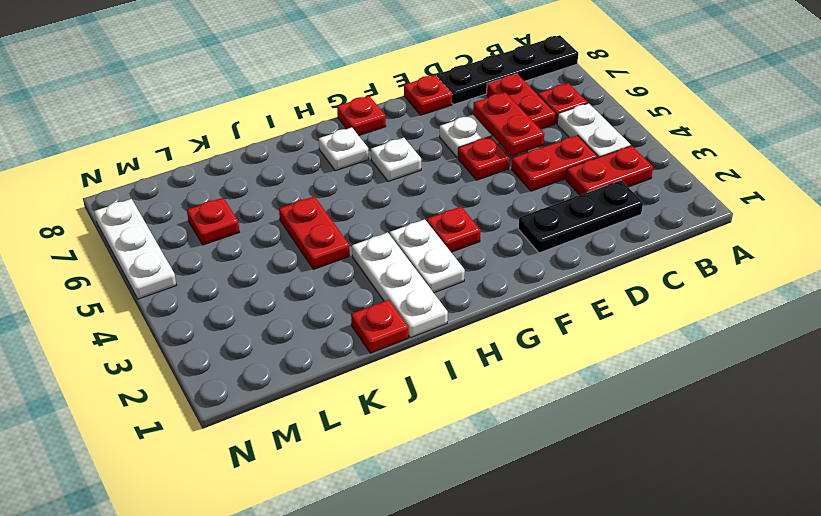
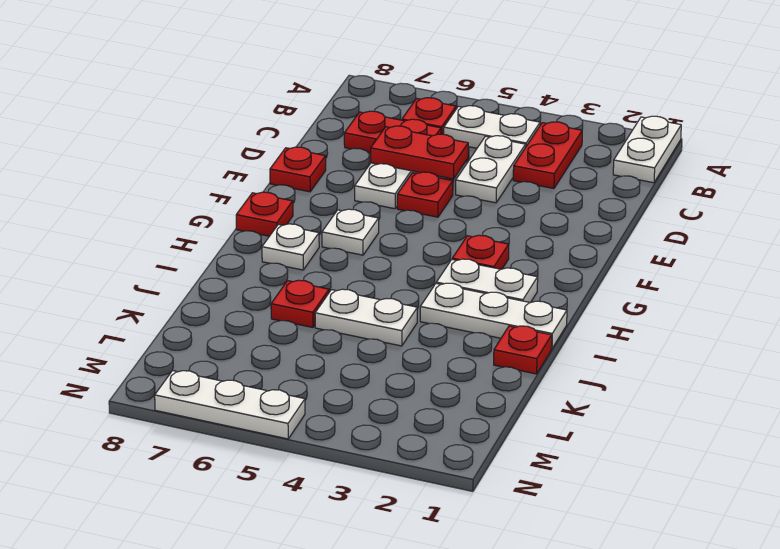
none -> white 1x2 plate [613,116,681,183]
black 1x4 plate [437,35,578,105] -> none
black 1x3 plate [518,180,643,253] -> none
red 1x2 plate [512,135,598,191] -> white 1x2 plate [456,136,526,203]
red 1x2 plate [279,196,350,269] -> white 1x2 plate [315,289,417,346]
red 1x1 plate [187,198,239,245] -> red 1x1 plate moved to [271,280,329,327]

